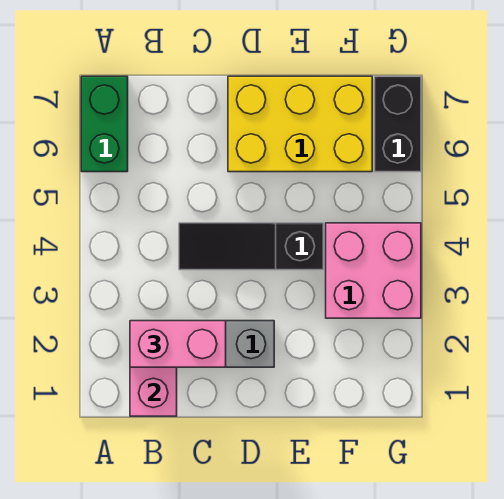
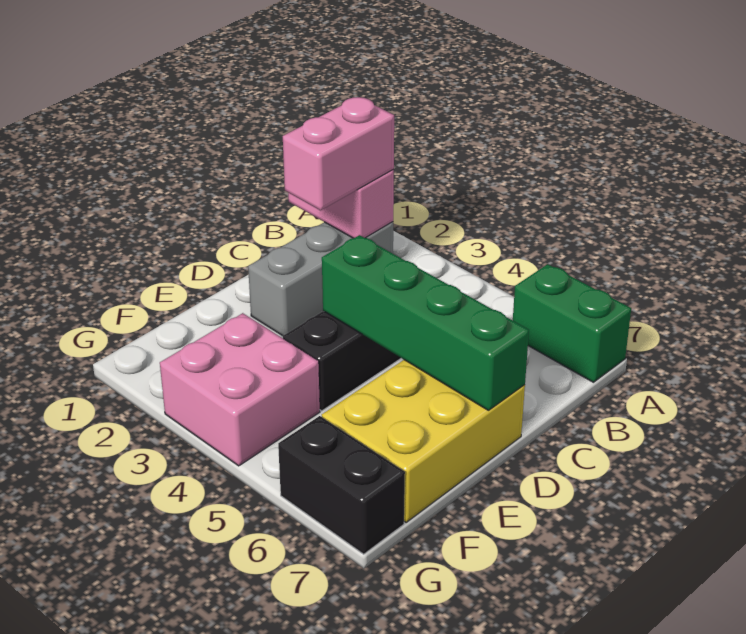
none -> green 1x4 brick [322,235,529,410]

